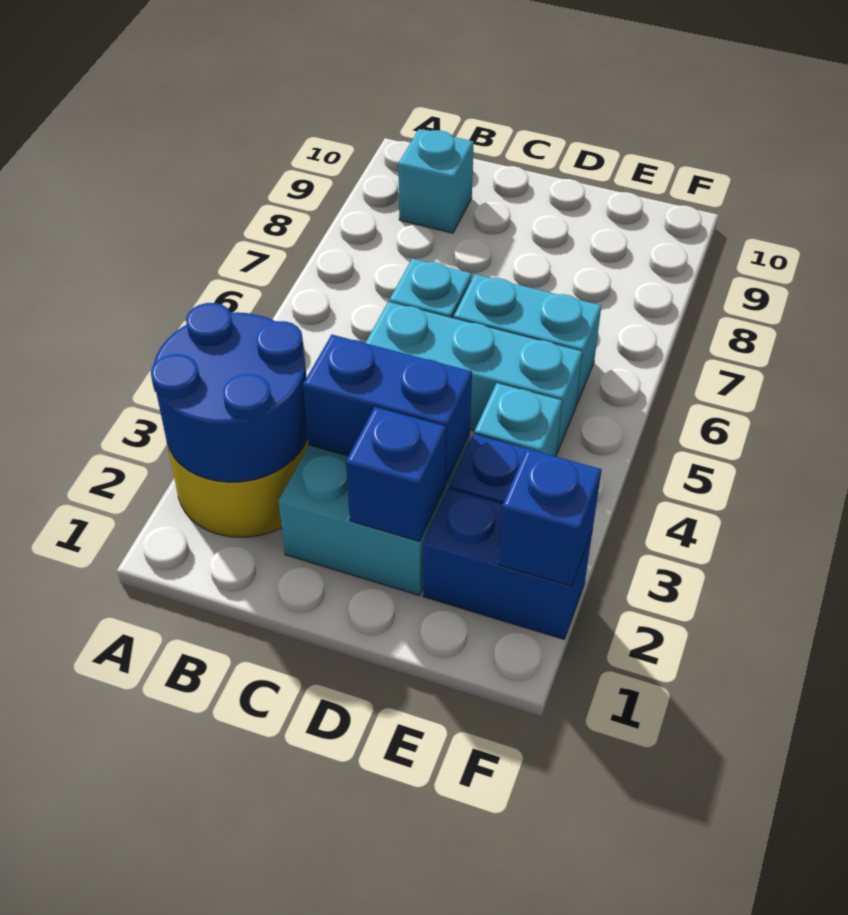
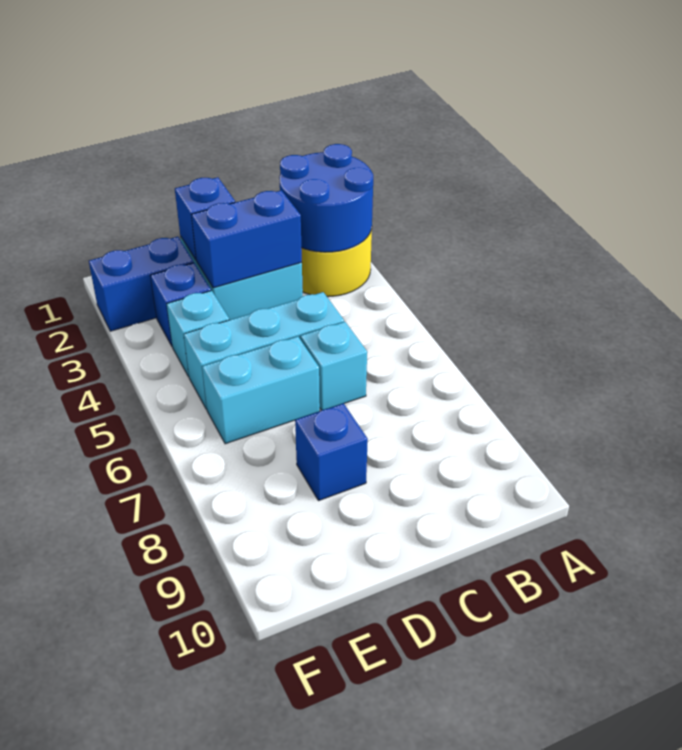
cyan 1x1 brick [398,129,474,233] -> none
blue 1x1 brick [498,449,602,586] -> blue 1x1 brick moved to [295,403,368,501]

